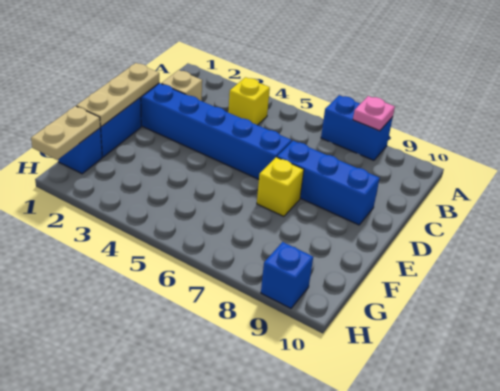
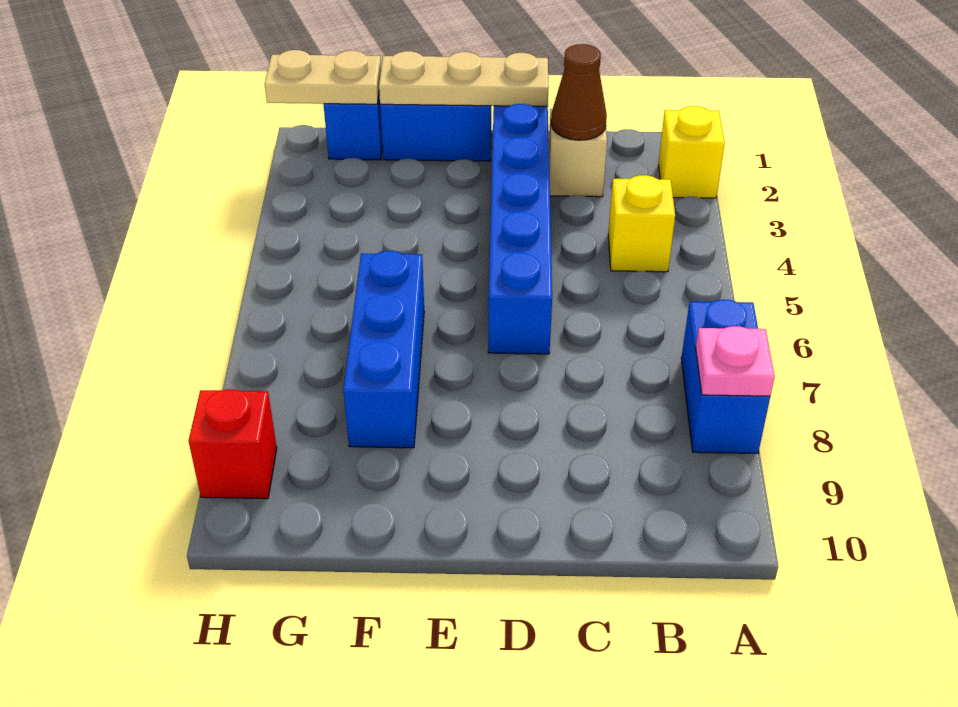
none -> brown 1x1 cone [551,44,607,140]
blue 1x3 brick [277,141,380,225] -> blue 1x3 brick moved to [343,251,424,448]
yellow 1x1 brick [257,157,304,216] -> yellow 1x1 brick moved to [658,106,725,198]
blue 1x1 brick [261,242,313,308] -> red 1x1 brick [188,389,277,499]

